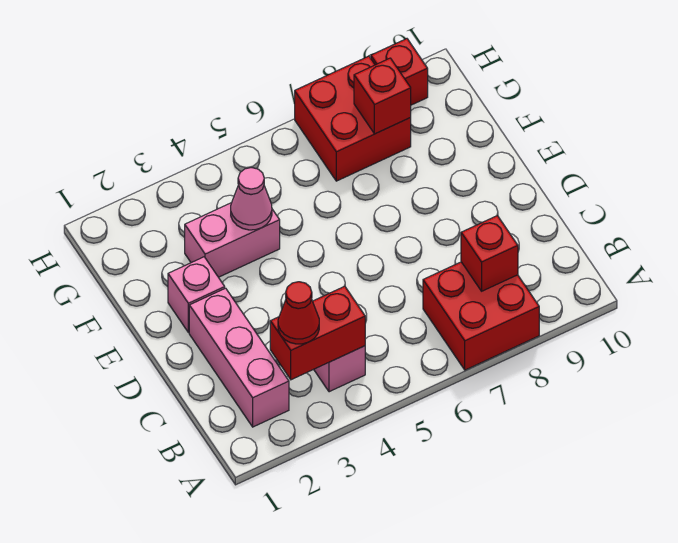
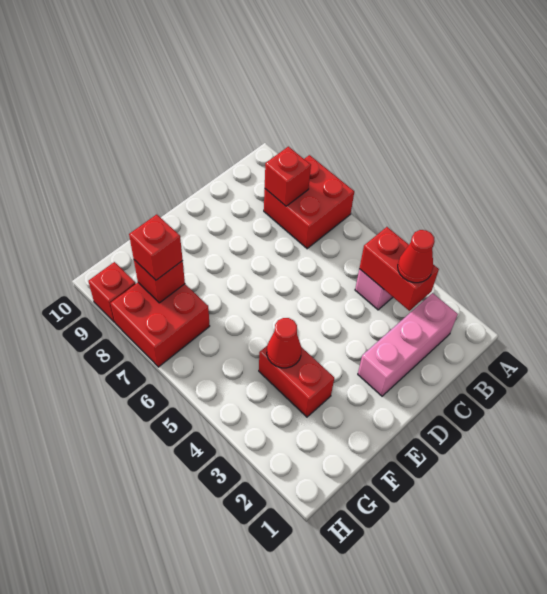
pink 1x1 brick [168,257,225,333] -> none
pink 1x2 brick [185,203,280,277] -> red 1x2 brick [259,346,334,417]
pink 1x1 cone [231,168,272,230] -> red 1x1 cone [267,318,301,368]
none -> red 1x1 brick [129,214,183,280]

